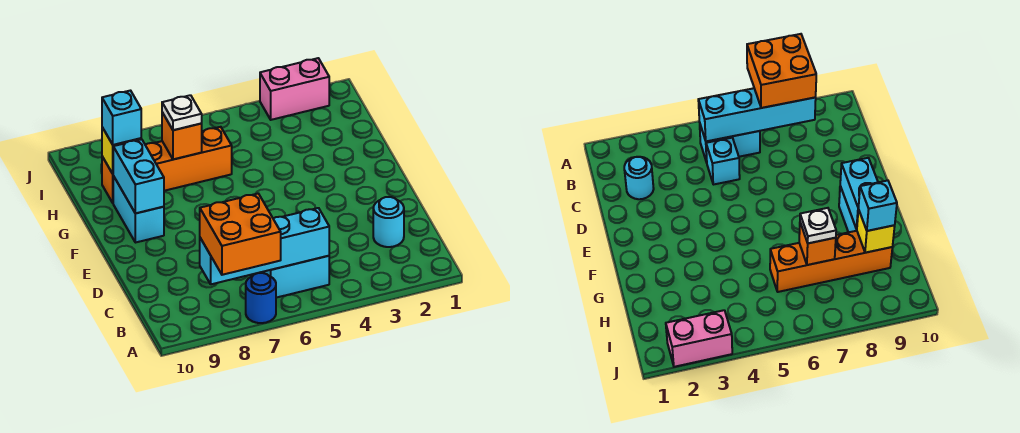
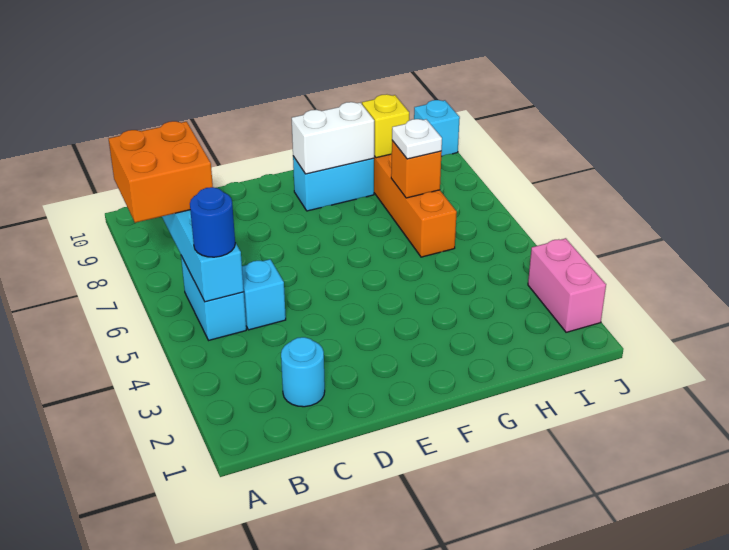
blue 1x1 round brick [246,273,276,323] -> blue 1x1 round brick moved to [190,187,235,257]
cyan 1x2 brick [113,139,164,213] -> white 1x2 brick [292,102,374,174]
cyan 1x1 brick [102,91,141,145] -> cyan 1x1 brick moved to [414,100,460,156]

